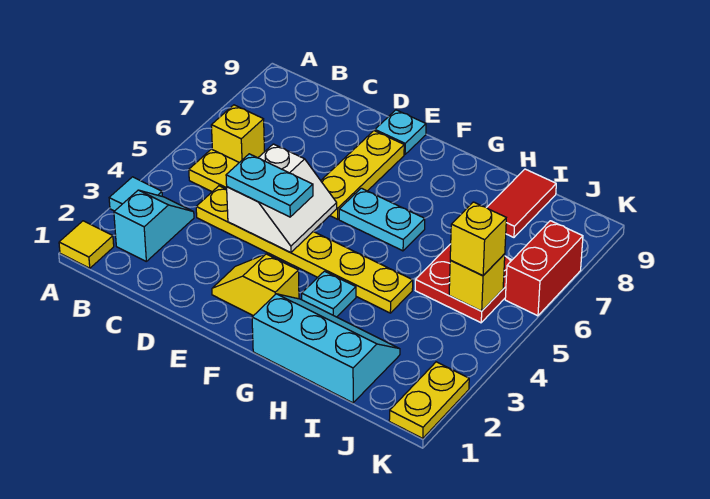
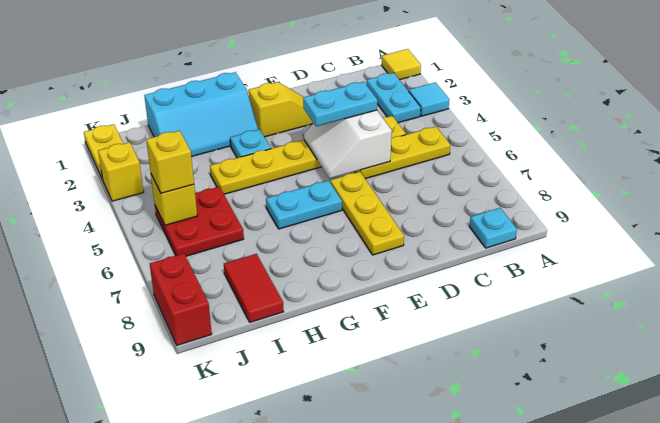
cyan 1x2 slope [114,190,194,261] -> cyan 1x2 plate [367,73,421,123]
yellow 1x1 brick [211,105,264,163] -> yellow 1x1 brick moved to [98,142,144,201]
cyan 1x1 plate [375,110,426,154] -> cyan 1x1 plate moved to [469,208,517,248]
red 1x2 brick [505,221,583,316] -> red 1x2 brick moved to [150,253,212,345]

